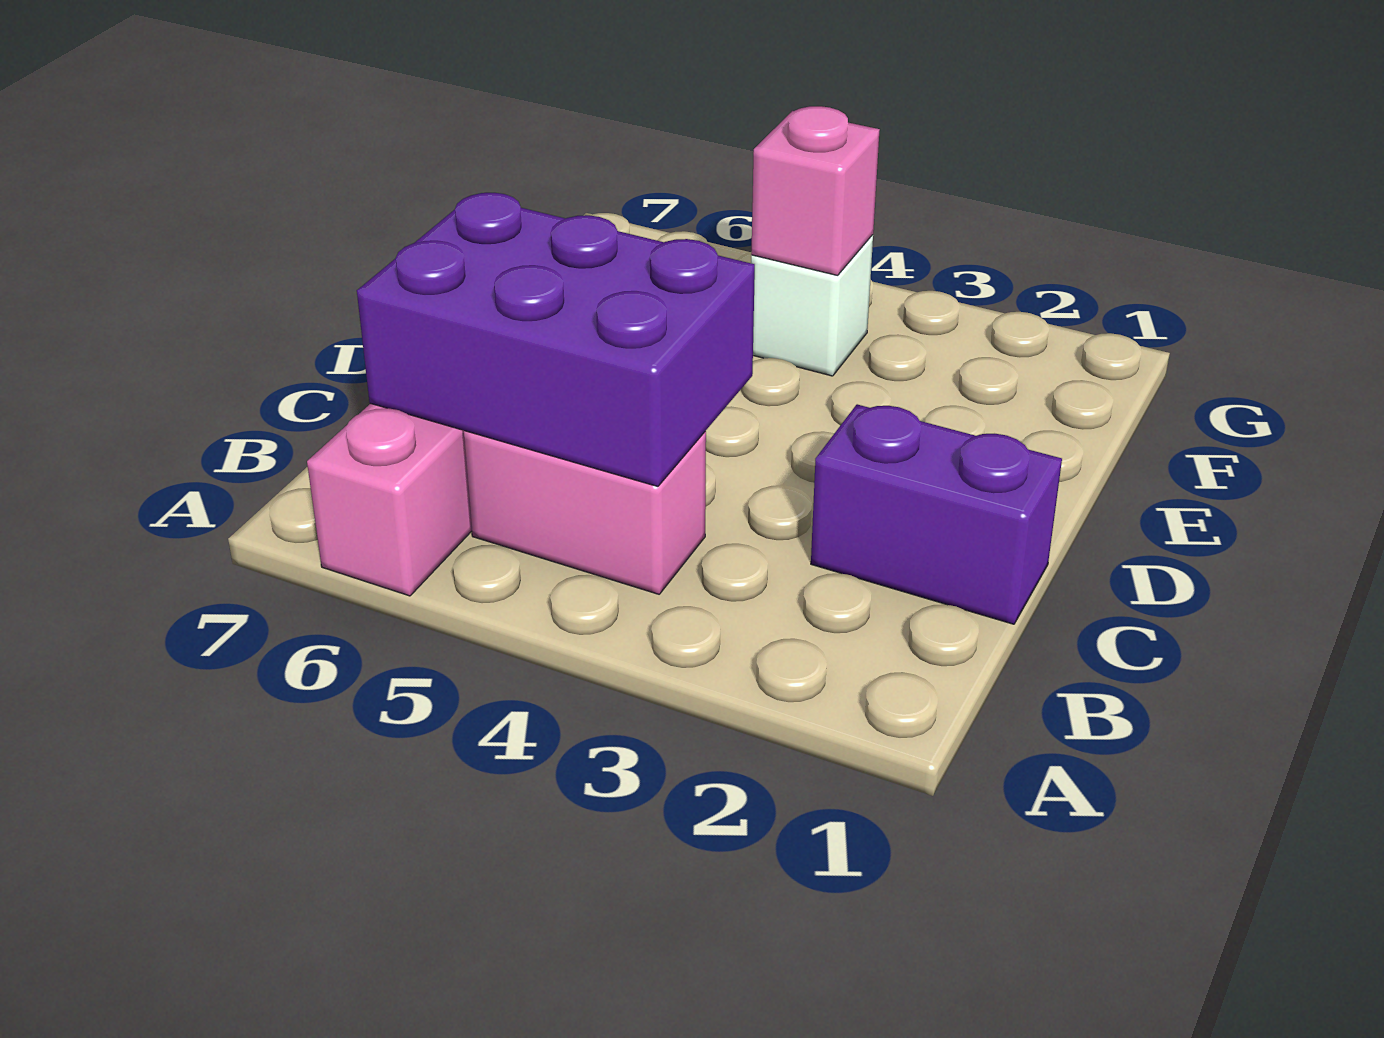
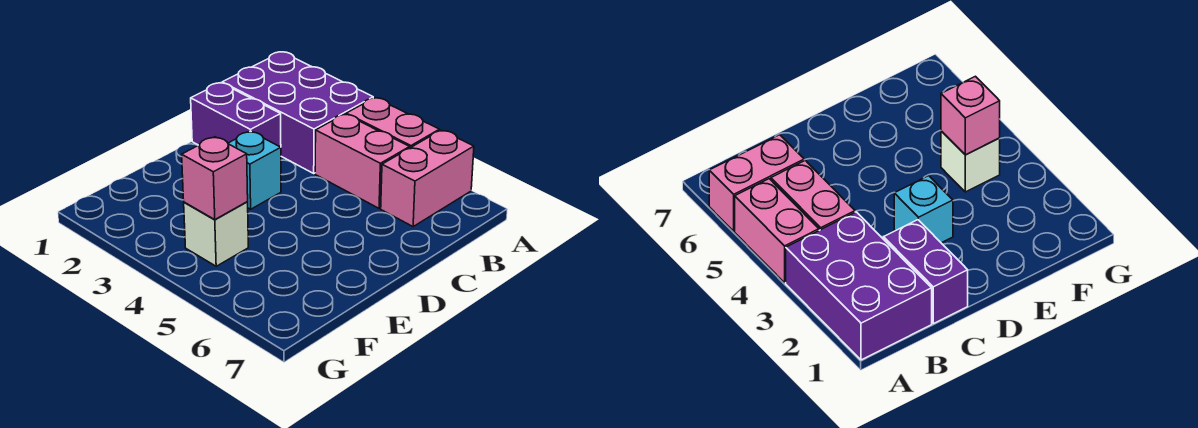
none -> pink 1x2 brick [346,98,439,148]
purple 2x3 brick [357,193,755,486] -> purple 2x3 brick moved to [222,52,373,173]
none -> cyan 1x1 brick [228,131,281,209]

